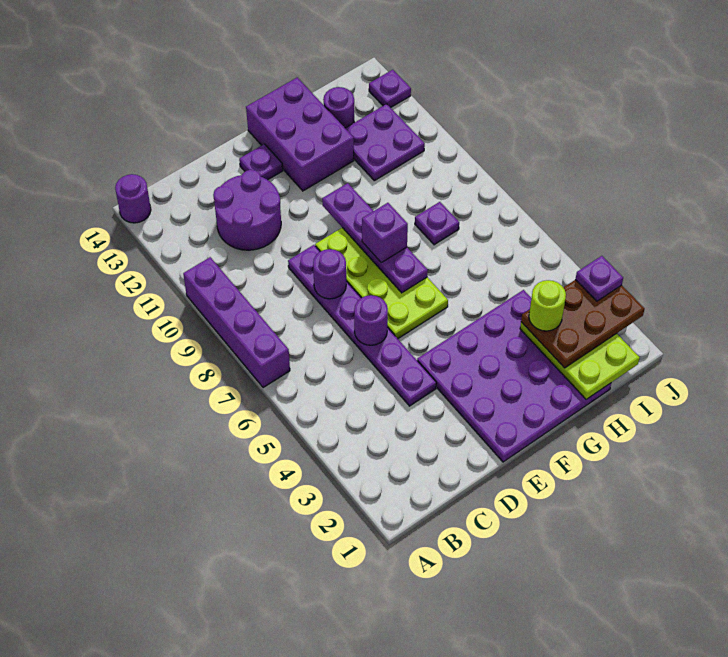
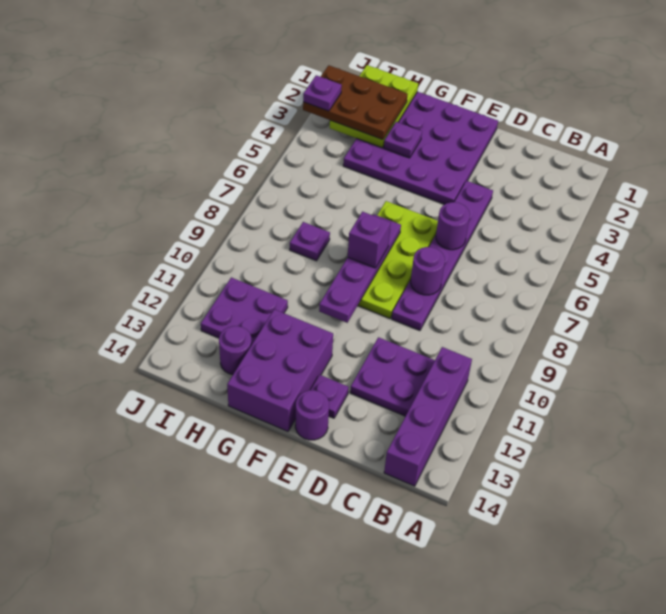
purple 1x4 brick [183,257,290,388] -> purple 1x4 brick moved to [384,347,472,486]
purple 1x1 round brick [115,174,151,223] -> purple 1x1 round brick moved to [295,390,329,440]
purple 2x2 round brick [213,170,281,250] -> purple 2x2 plate [350,337,435,416]
lime 1x1 round brick [529,280,566,331] -> none
purple 1x1 plate [369,70,411,108] -> purple 1x1 plate moved to [384,122,422,158]

